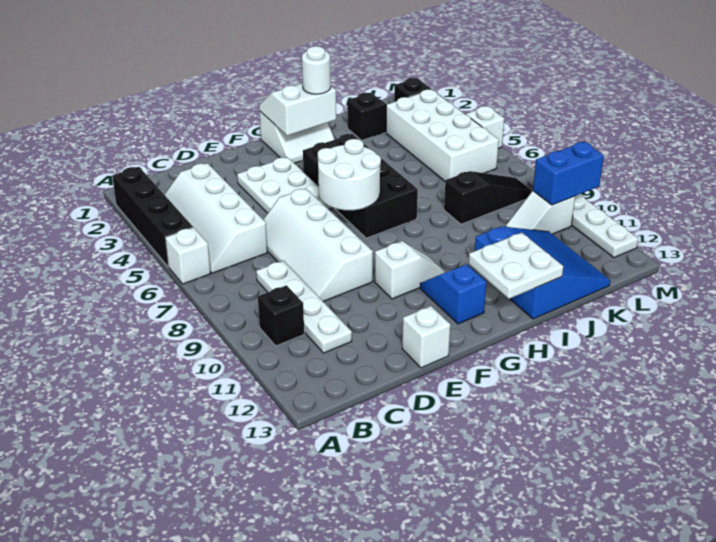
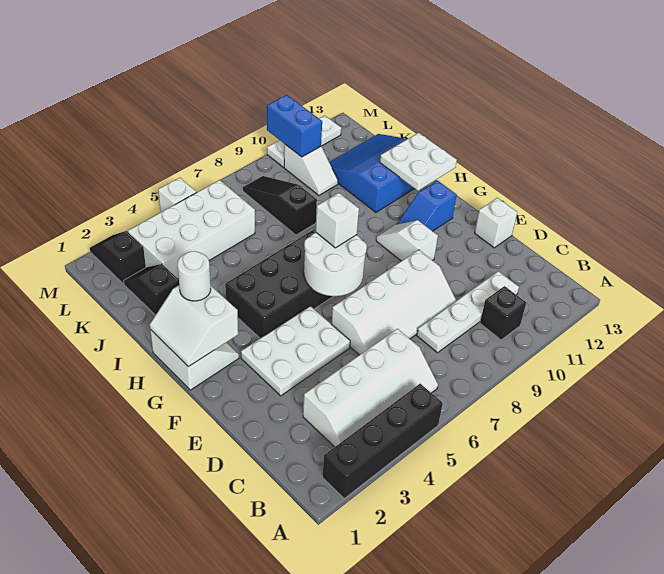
white 1x1 brick [166,228,211,284] -> white 1x1 brick moved to [316,193,359,248]

